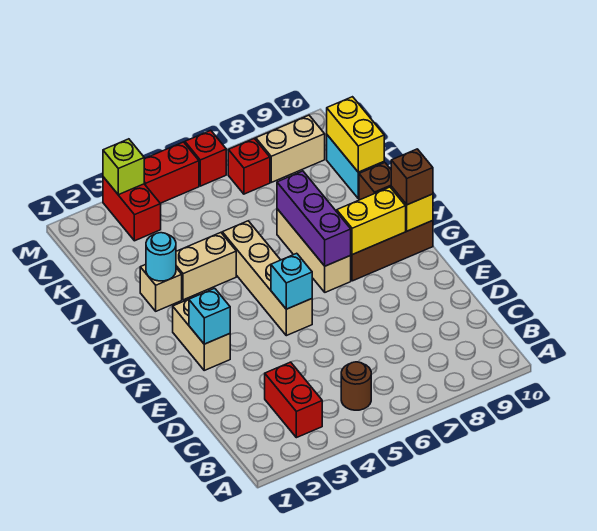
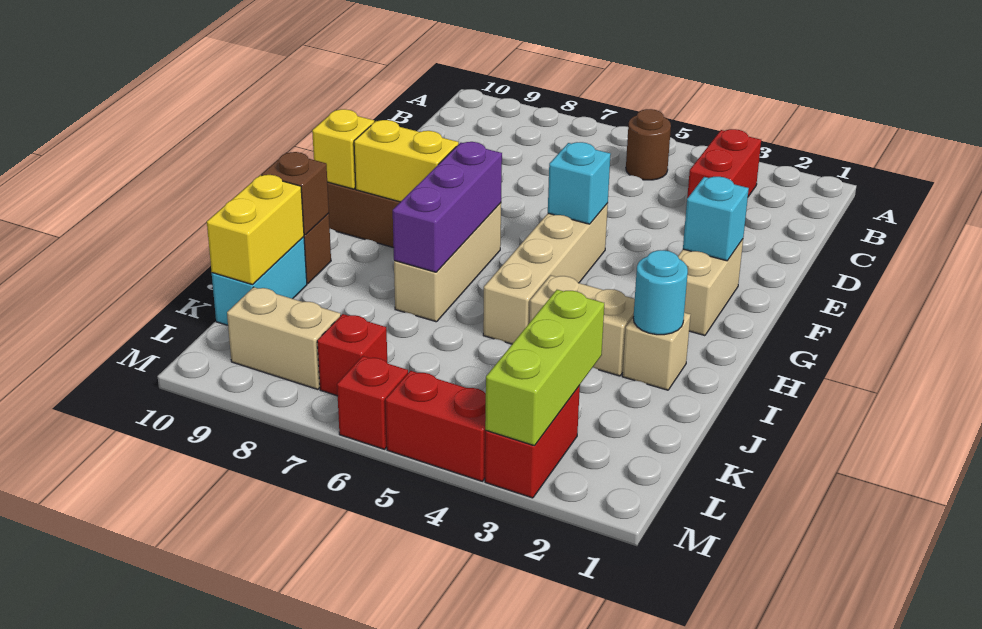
brown 1x1 brick [391,149,433,205] -> brown 1x1 brick moved to [262,152,329,235]
lime 1x1 brick [103,139,144,195] -> lime 1x3 brick [485,290,604,446]

